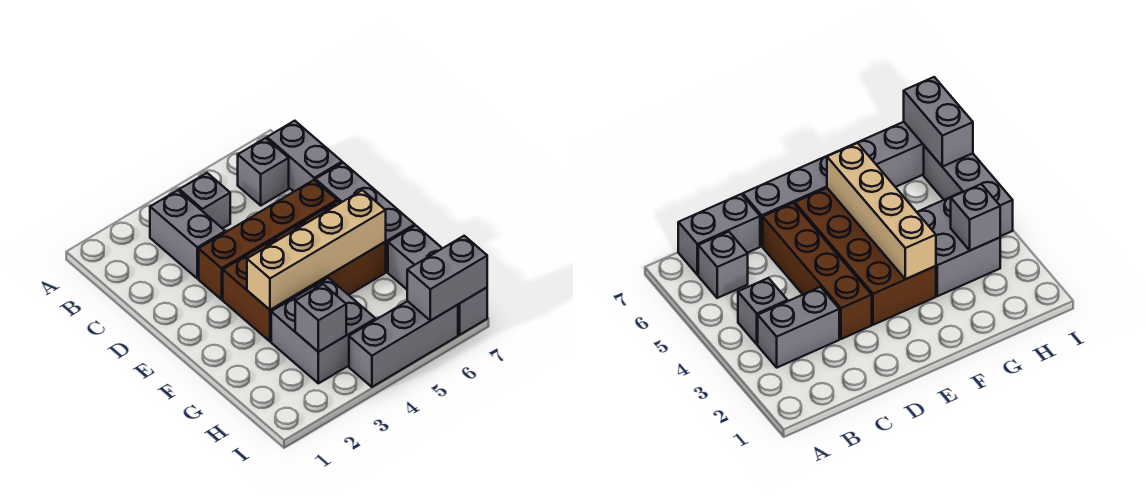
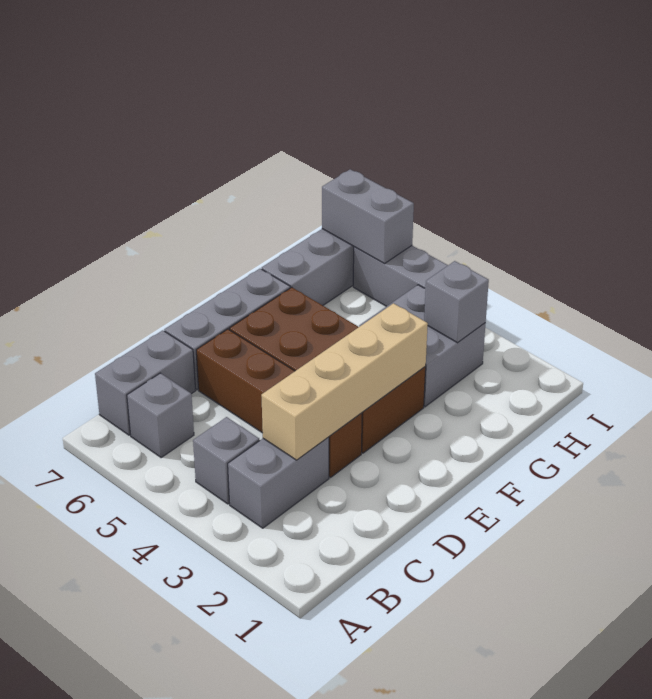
tan 1x4 brick [247,190,386,310] -> tan 1x4 brick turned to [261,303,428,460]

